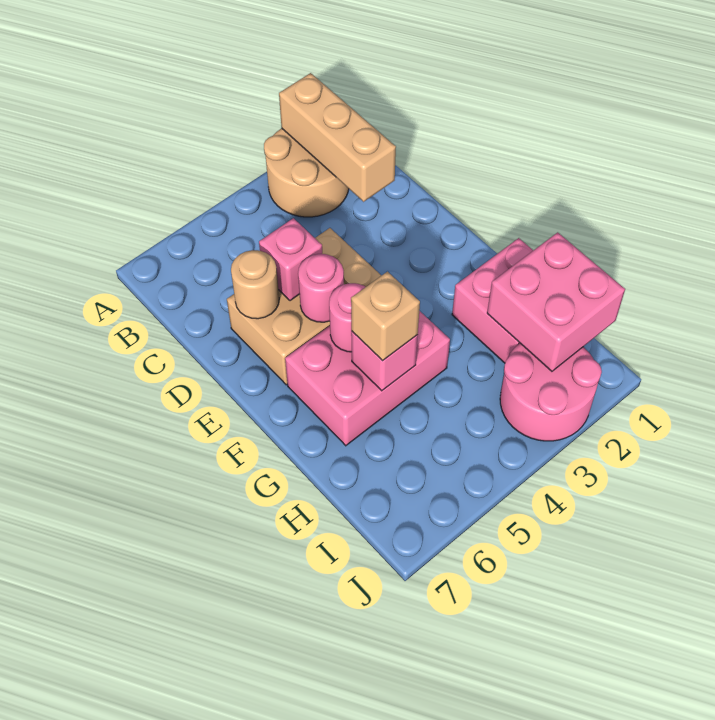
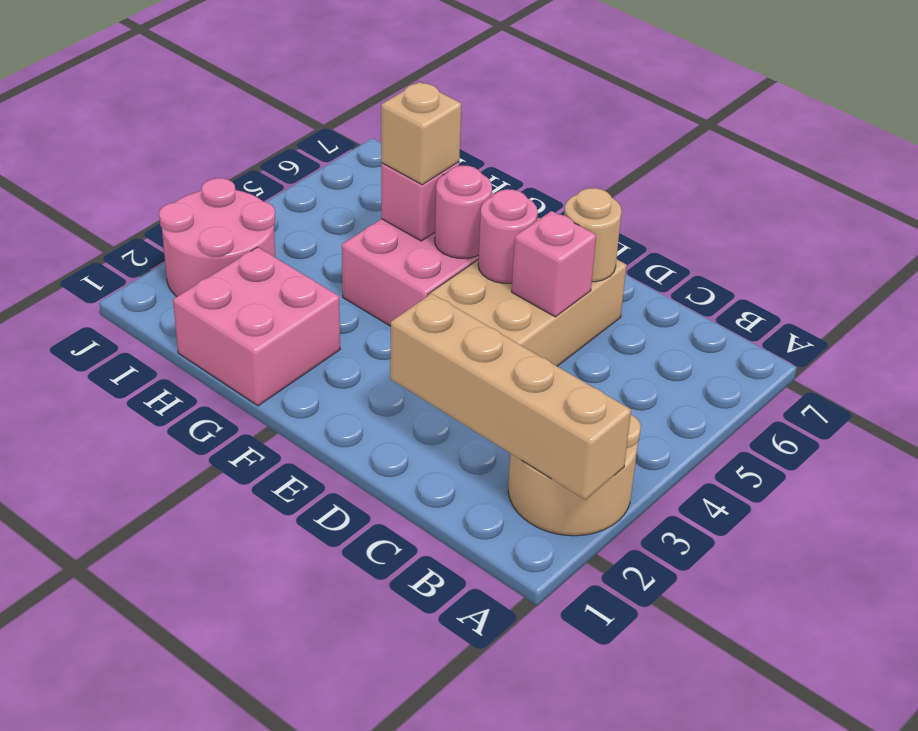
tan 1x3 brick [279,73,396,202] -> tan 1x4 brick [390,294,631,500]
pink 2x2 brick [487,232,625,371] -> none

